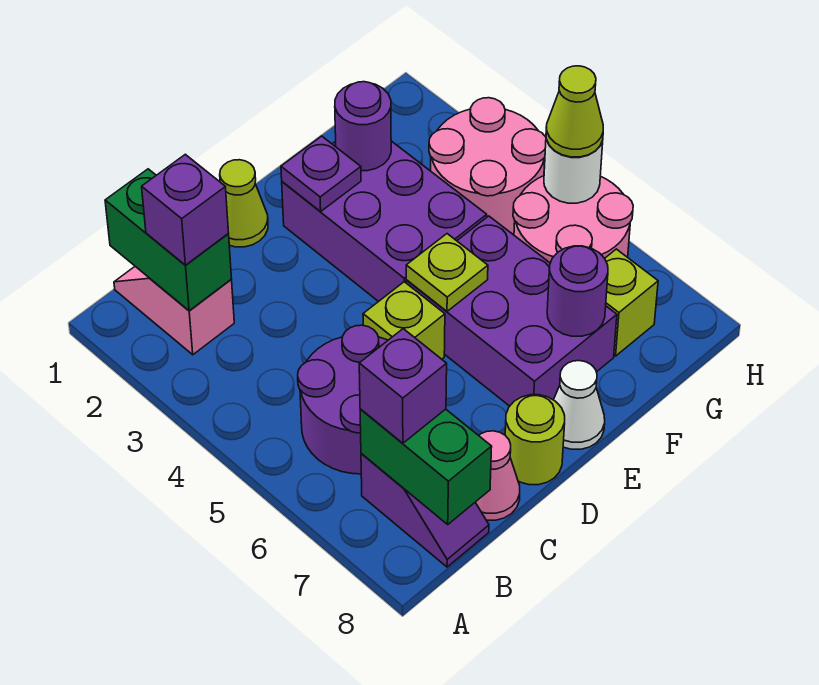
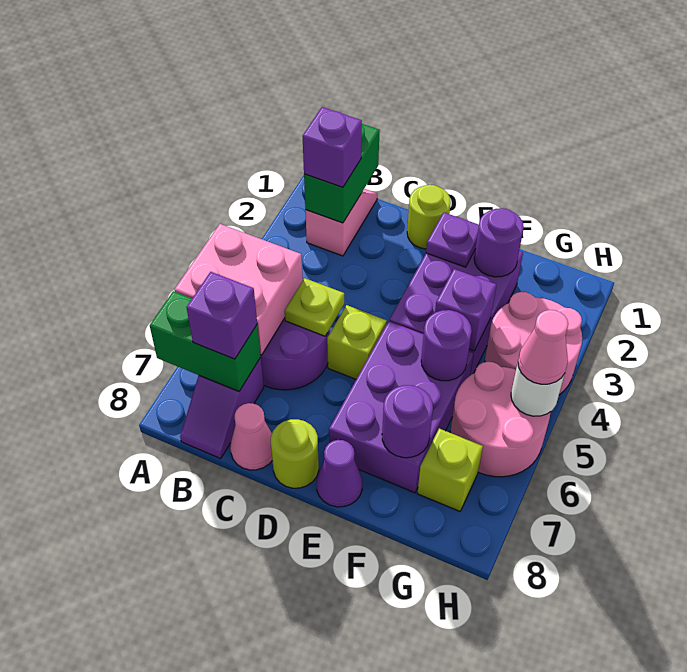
none -> pink 2x2 brick [174,224,303,355]
green 1x2 brick [360,409,492,524] -> green 1x2 brick turned to [150,291,261,391]
lime 1x1 cone [220,160,268,247] -> lime 1x1 round brick [407,185,451,249]
lime 1x1 plate [406,234,488,311] -> lime 1x1 plate moved to [285,278,344,336]
white 1x1 cone [554,361,605,449] -> purple 1x1 cone [316,440,362,507]
none -> purple 1x1 brick [435,269,496,351]
none -> purple 1x1 round brick [421,310,472,381]
lime 1x1 cone [546,66,603,157] -> pink 1x1 cone [518,310,568,384]

